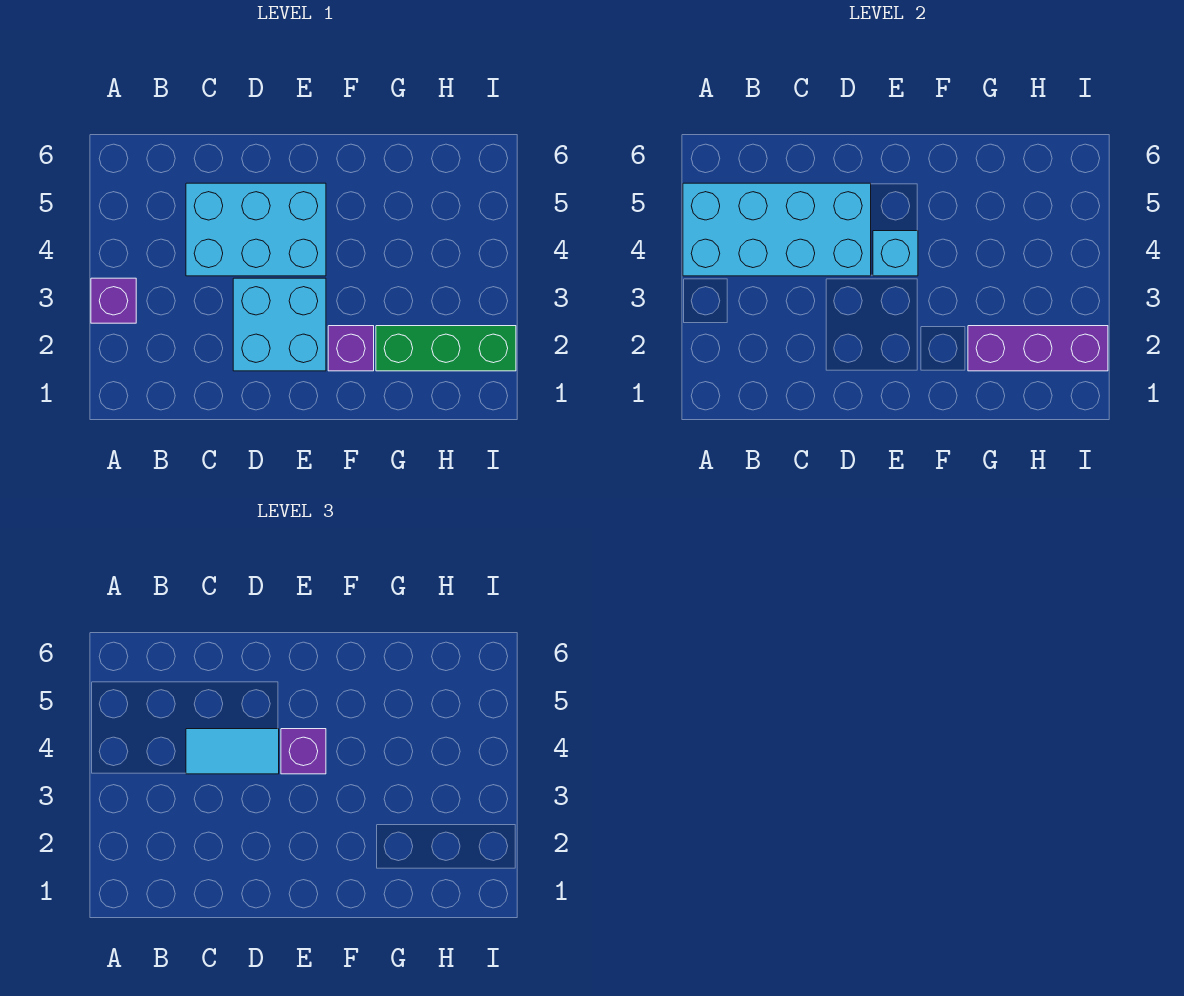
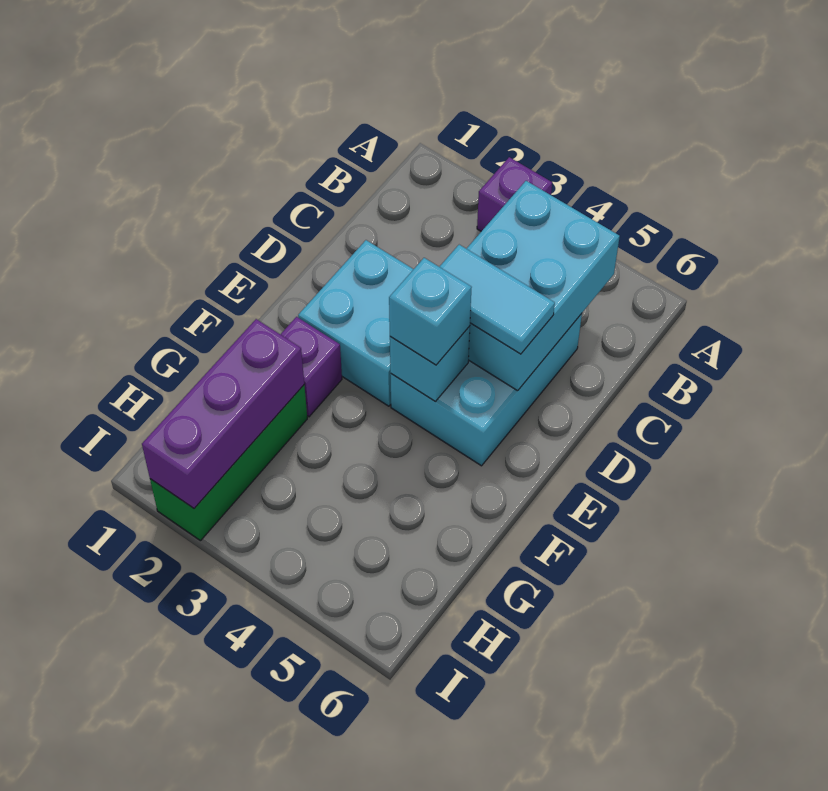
cyan 2x4 brick [683,183,871,276] -> cyan 2x3 brick [467,181,620,391]
cyan 1x2 tile [186,729,279,774] -> cyan 1x2 tile turned to [440,245,555,354]
purple 1x1 brick [281,729,326,774] -> cyan 1x1 brick [389,258,472,365]

